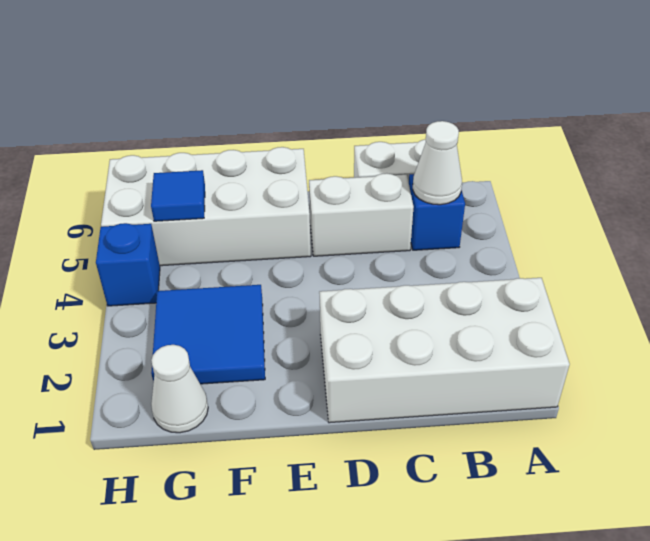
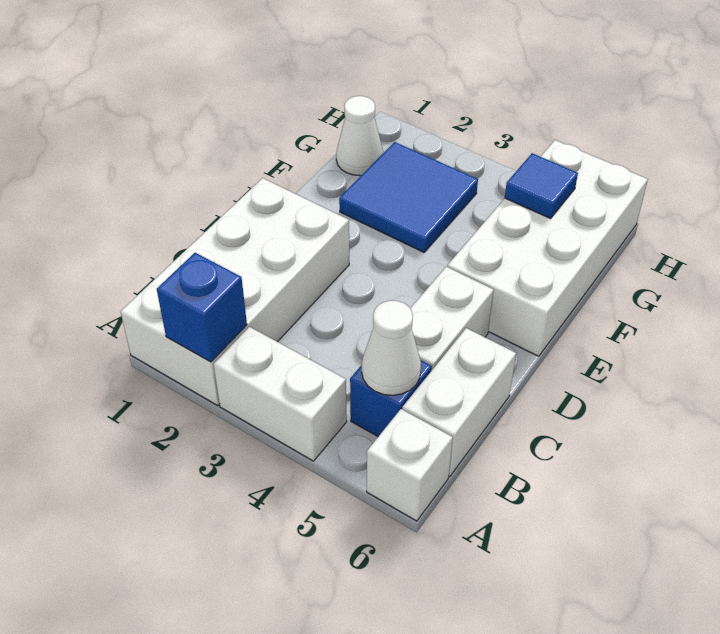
none -> white 1x2 brick [214,327,347,461]
none -> white 1x1 brick [367,409,453,521]
blue 1x1 brick [96,223,160,306] -> blue 1x1 brick moved to [157,253,247,362]

